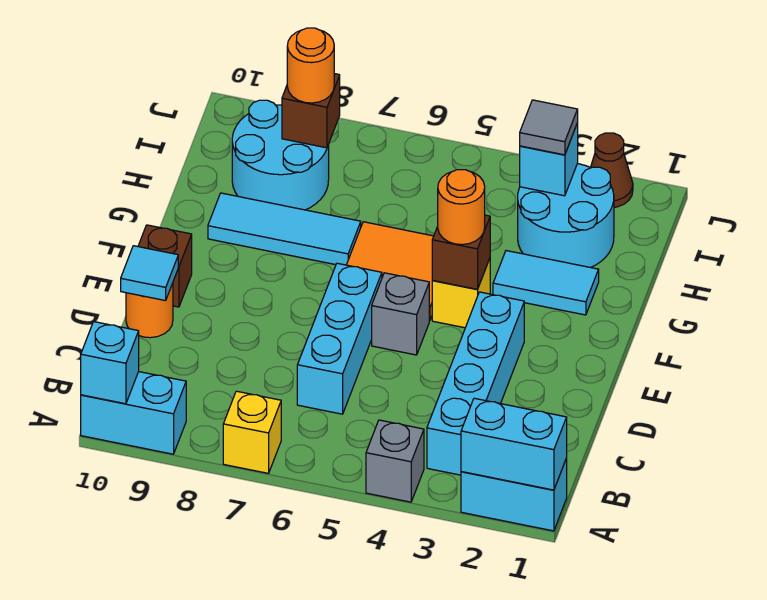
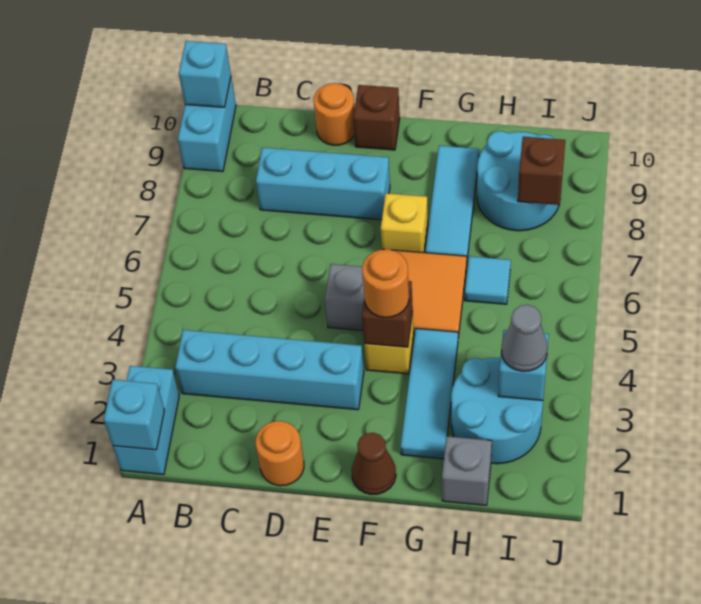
cyan 1x2 brick [461,398,567,490] -> cyan 1x1 brick [104,380,164,450]
grey 1x1 brick [366,420,424,502] -> grey 1x1 brick moved to [442,436,492,505]
yellow 1x1 brick [223,391,281,473] -> yellow 1x1 brick moved to [381,193,428,253]
cyan 1x3 brick [297,263,382,414] -> cyan 1x3 brick moved to [256,147,390,220]
cyan 1x1 tile [121,246,178,301] -> cyan 1x1 tile moved to [465,256,511,304]
cyan 1x2 tile [493,251,599,315] -> cyan 1x3 tile [401,328,458,459]
grey 1x1 tile [520,100,578,155] -> grey 1x1 cone [501,305,548,371]
orange 1x1 round brick [287,28,334,103] -> orange 1x1 round brick moved to [256,421,304,486]
brown 1x1 cone [591,133,633,207] -> brown 1x1 cone moved to [352,433,396,494]

